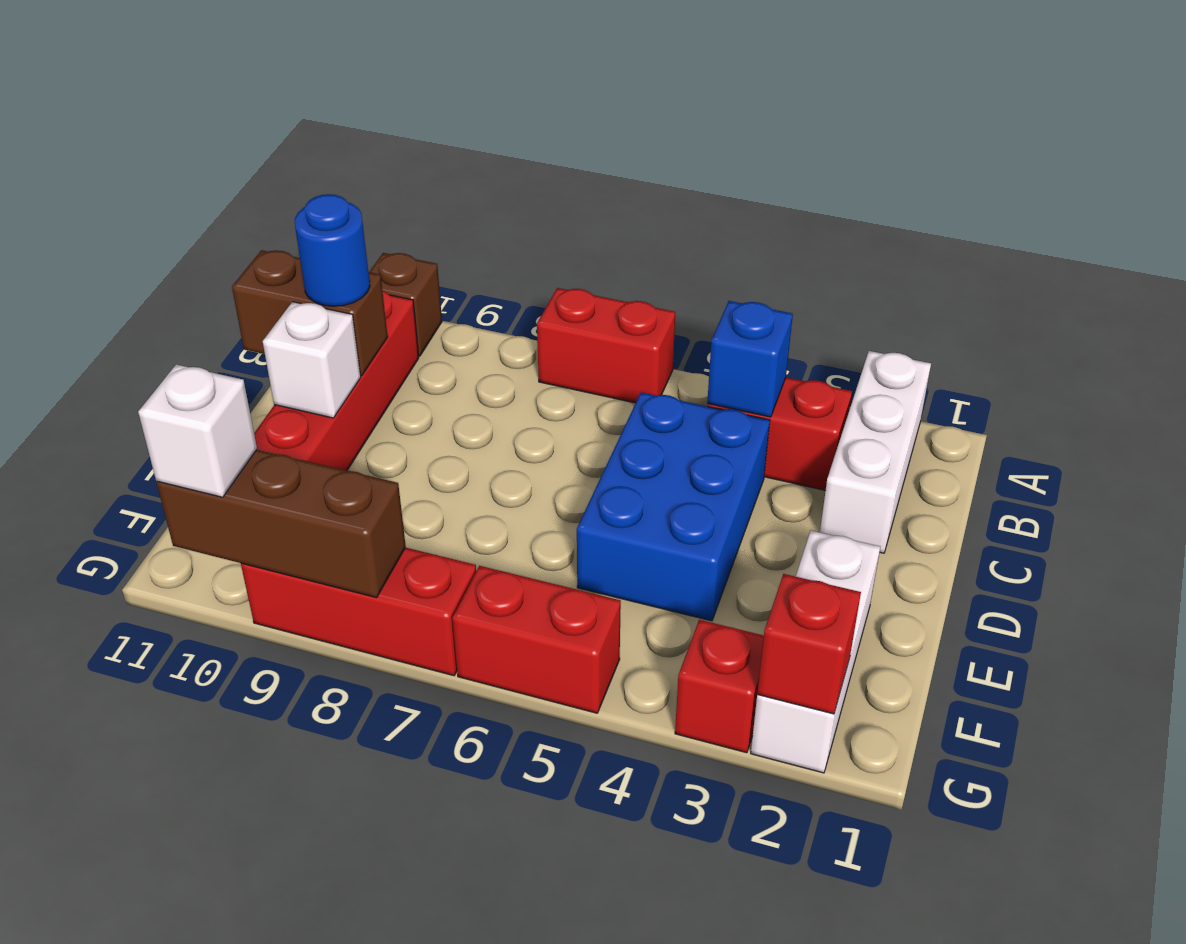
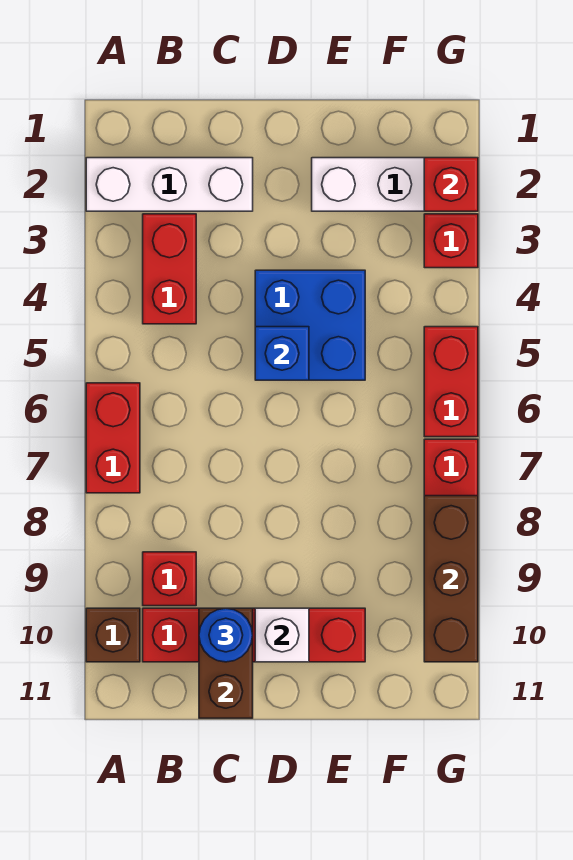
blue 1x1 brick [707,301,793,417] -> blue 1x1 brick moved to [255,327,309,380]
none -> red 1x1 brick [143,552,196,606]
blue 2x3 brick [577,392,770,621] -> blue 2x2 brick [255,270,365,380]
white 1x1 brick [138,364,257,497] -> none

